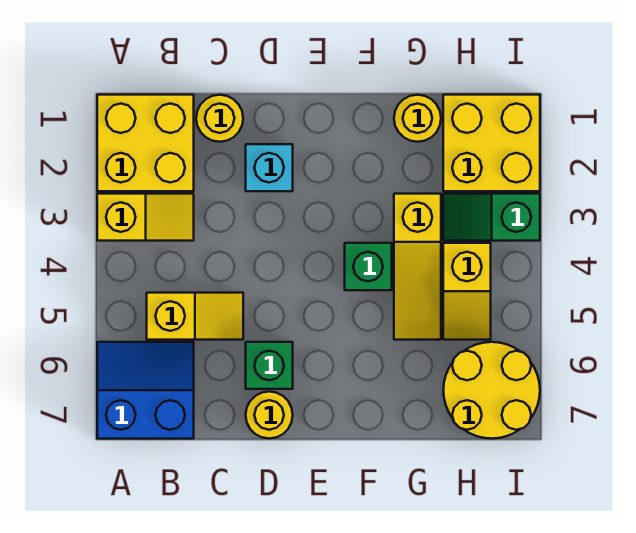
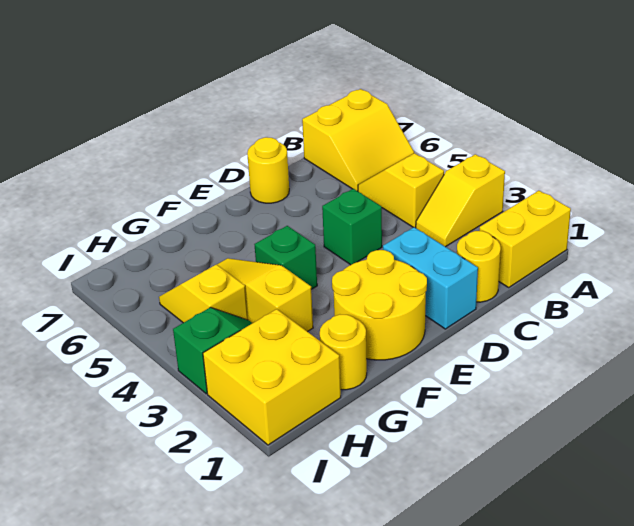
yellow 2x2 brick [97,95,194,191] -> yellow 1x2 brick [479,191,571,287]
blue 2x2 slope [97,342,194,439] -> yellow 2x2 slope [302,89,414,191]
yellow 1x2 slope [147,293,243,340] -> yellow 1x2 slope turned to [358,153,444,227]
cyan 1x1 brick [246,144,293,191] -> cyan 1x2 brick [383,227,478,329]
green 1x1 brick [246,342,293,389] -> green 1x1 brick moved to [322,189,382,265]
yellow 2x2 round brick [443,342,540,439] -> yellow 2x2 round brick moved to [332,250,427,360]

